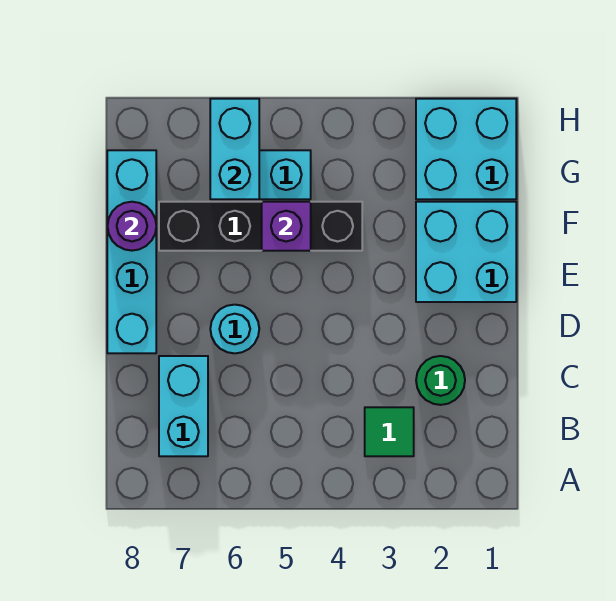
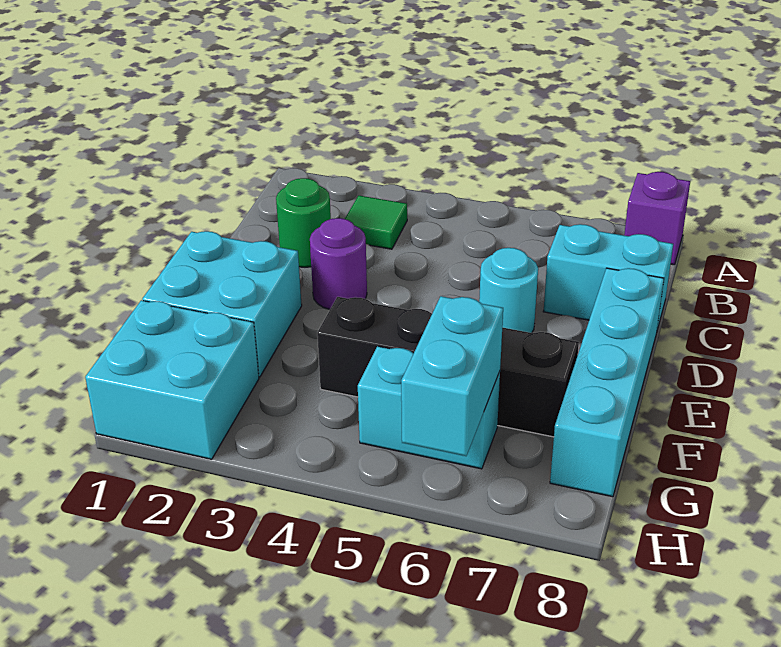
cyan 1x2 brick [159,356,208,456] -> cyan 1x2 brick turned to [543,224,673,330]
purple 1x1 brick [262,202,311,251] -> purple 1x1 brick moved to [624,172,690,265]
purple 1x1 round brick [107,202,156,251] -> purple 1x1 round brick moved to [310,218,367,310]

